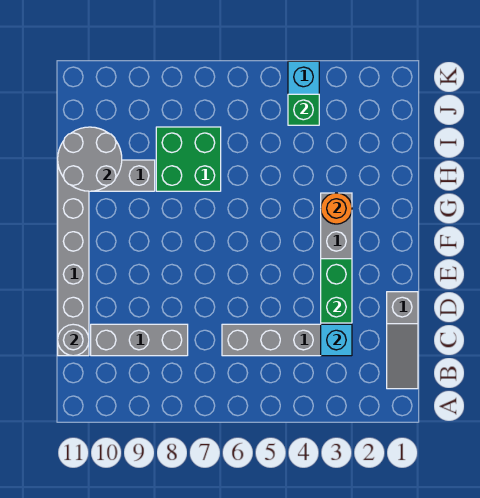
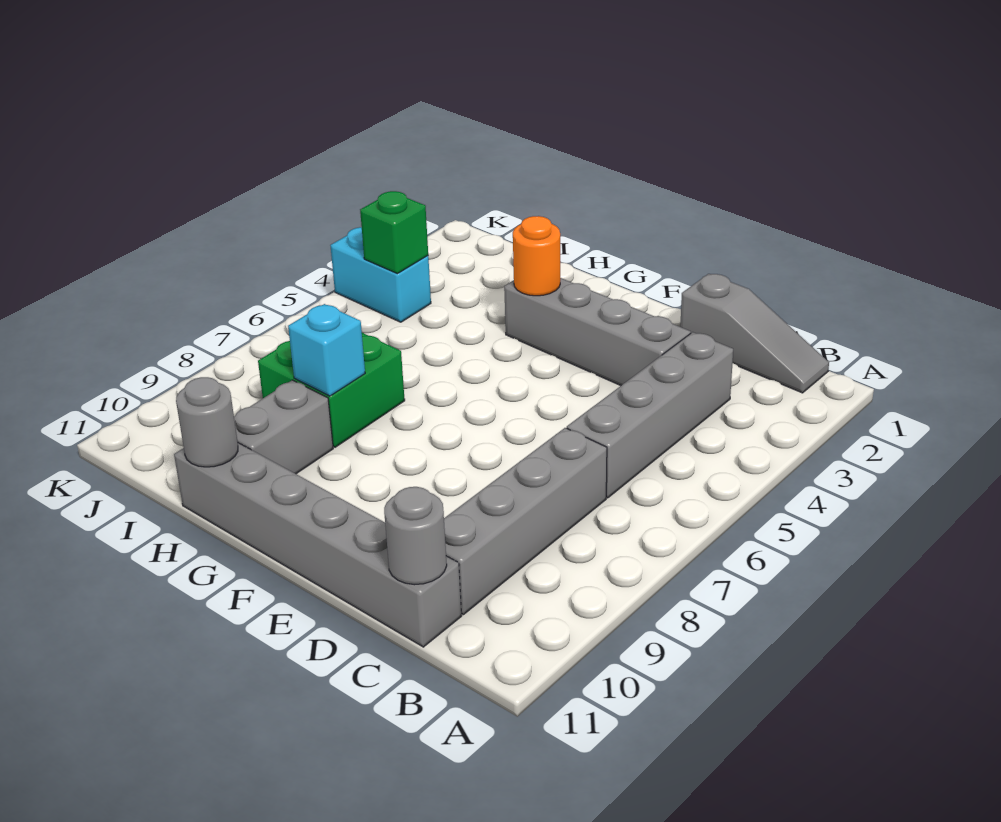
cyan 1x1 brick [321,324,352,356] -> cyan 1x1 brick moved to [288,304,365,396]
grey 1x3 brick [91,324,188,356] -> grey 1x4 brick [444,428,607,615]
green 1x2 brick [321,259,352,323] -> none
grey 2x2 round brick [58,127,122,191] -> grey 1x1 round brick [176,377,238,467]

